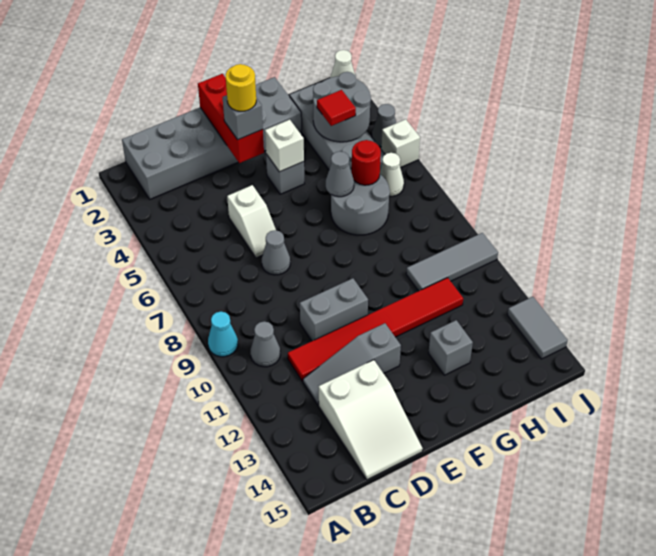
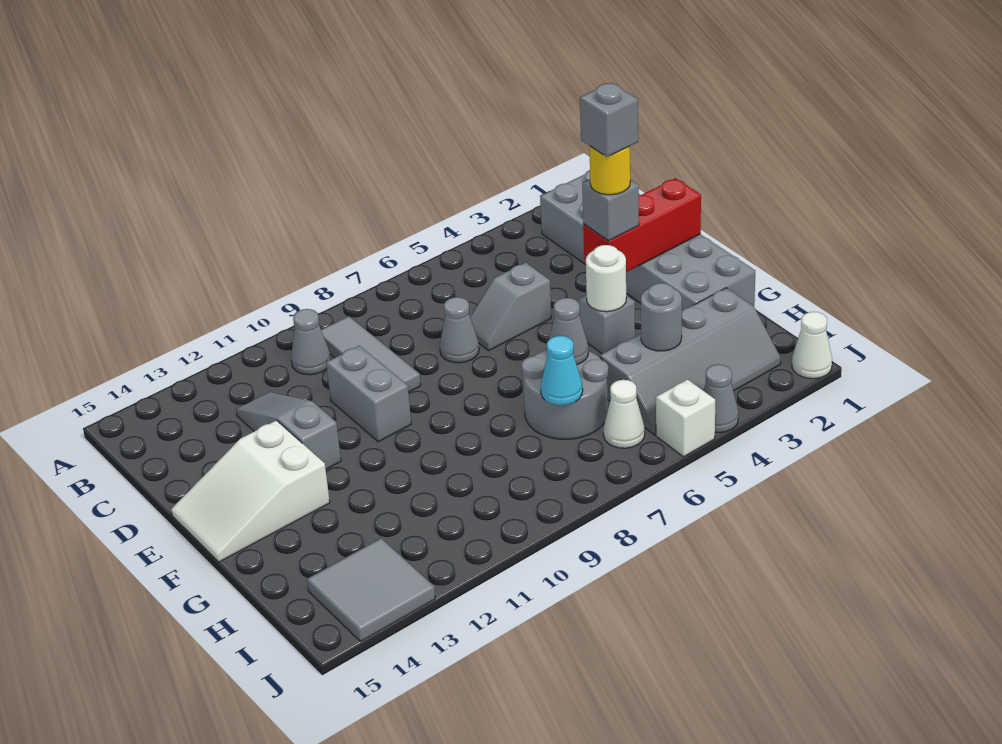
cyan 1x1 cone [208,312,238,357] -> cyan 1x1 cone moved to [541,336,583,405]
red 1x6 tile [288,278,463,381] -> none
white 2x3 slope [318,360,423,480] -> white 2x3 slope moved to [171,420,330,562]
white 1x2 slope [227,185,276,258] -> grey 1x2 slope [470,263,551,350]
white 1x1 brick [265,120,304,172] -> white 1x1 round brick [585,245,626,312]
grey 1x1 brick [429,320,473,375] -> grey 1x1 brick moved to [580,83,638,157]
grey 2x2 round brick [313,72,371,142] -> grey 1x1 round brick [641,283,682,351]
red 1x1 tile [317,90,356,126] -> none
red 1x1 round brick [352,140,381,185] -> none
grey 1x3 tile [406,233,498,291] -> grey 1x3 tile moved to [321,316,421,392]
grey 1x2 tile [507,297,568,359] -> grey 2x2 tile [307,538,435,641]

